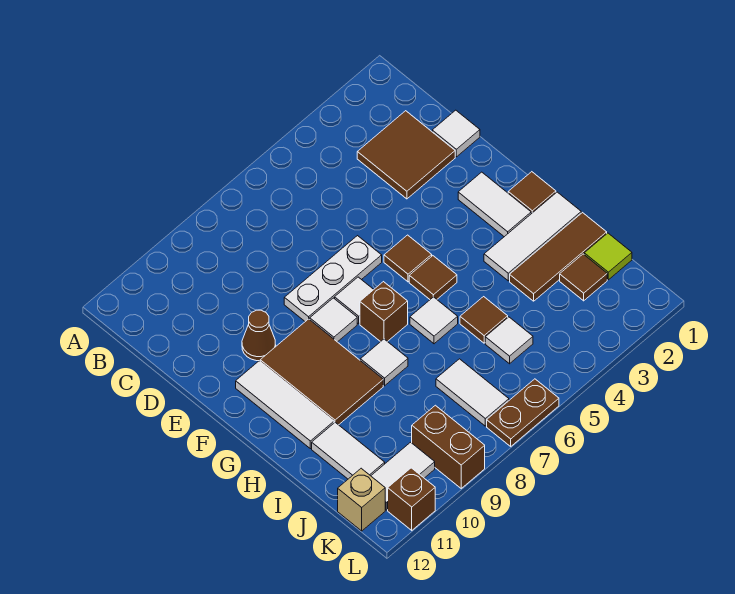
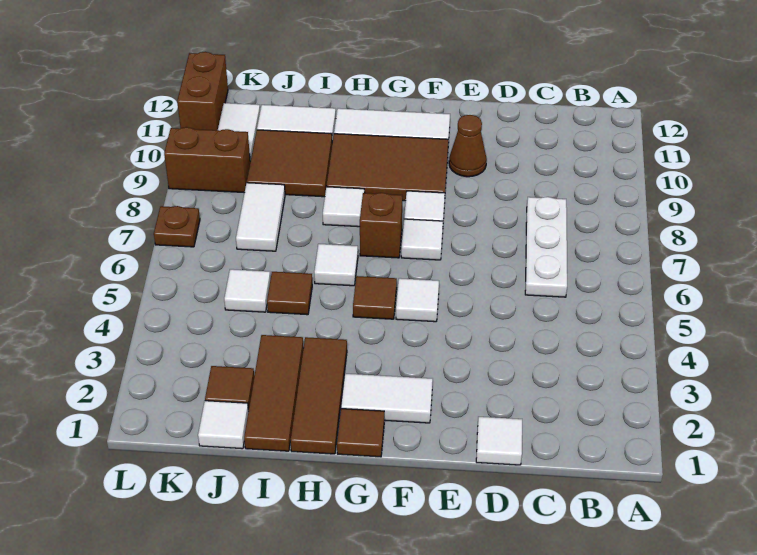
brown 2x2 tile [357,111,455,199] -> brown 2x2 tile moved to [247,130,332,197]
white 1x3 plate [284,236,382,321] -> white 1x3 plate moved to [525,197,567,297]
brown 1x1 tile [384,235,432,282] -> white 1x1 tile [396,278,439,322]
white 1x3 tile [484,192,581,281] -> brown 1x3 tile [291,337,347,454]
lime 1x1 tile [584,233,632,280] -> white 1x1 tile [198,401,249,449]
white 1x2 tile [436,359,509,426] -> white 1x2 tile turned to [236,183,285,251]
tan 1x1 brick [338,468,385,531] -> none
brown 1x2 plate [487,379,559,446] -> brown 1x1 plate [154,206,200,247]
brown 1x1 brick [388,468,435,530] -> brown 1x2 brick [177,52,228,130]

